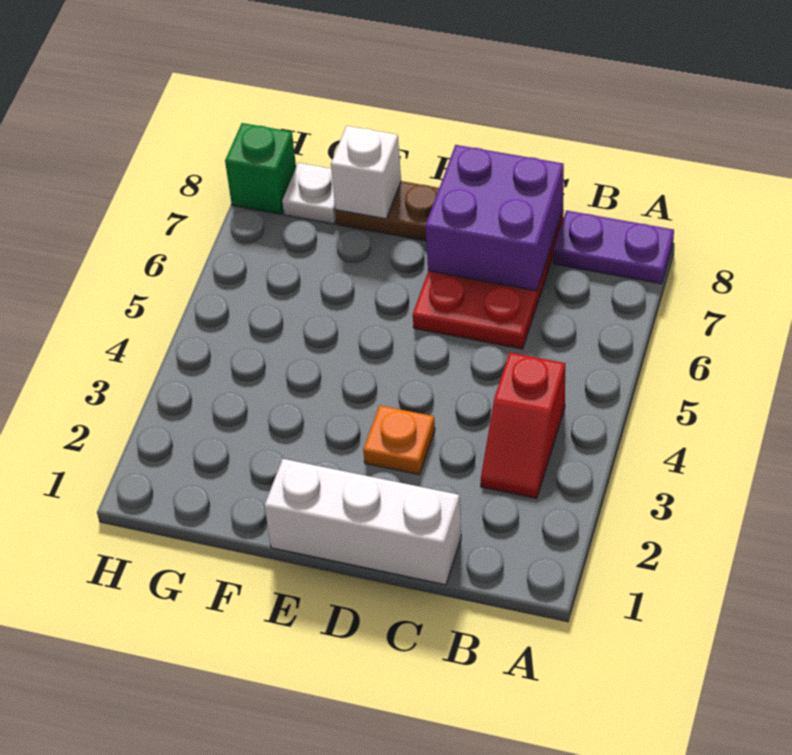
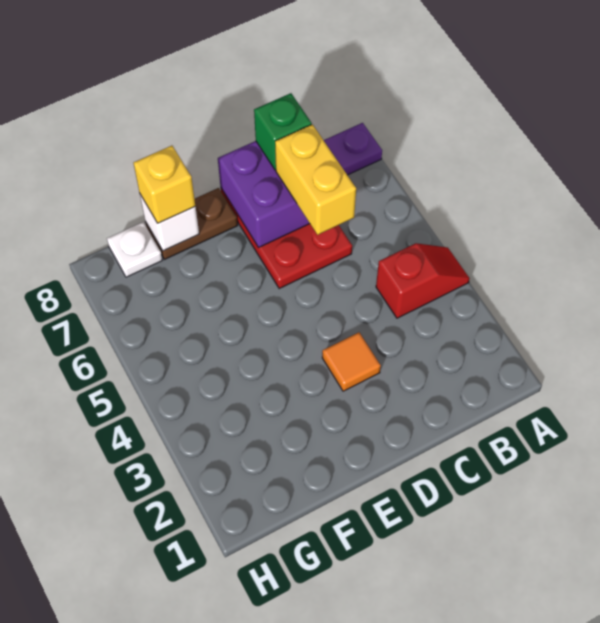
red 1x2 slope [481,353,565,498] -> red 1x2 slope turned to [376,243,470,318]
white 1x3 brick [265,459,461,585] -> none
none -> yellow 1x2 brick [275,125,356,235]
orange 1x1 plate [363,406,435,475] -> orange 1x1 tile [322,332,381,391]
none -> yellow 1x1 brick [133,146,195,223]
green 1x1 brick [225,123,296,214] -> green 1x1 brick moved to [254,93,312,170]

